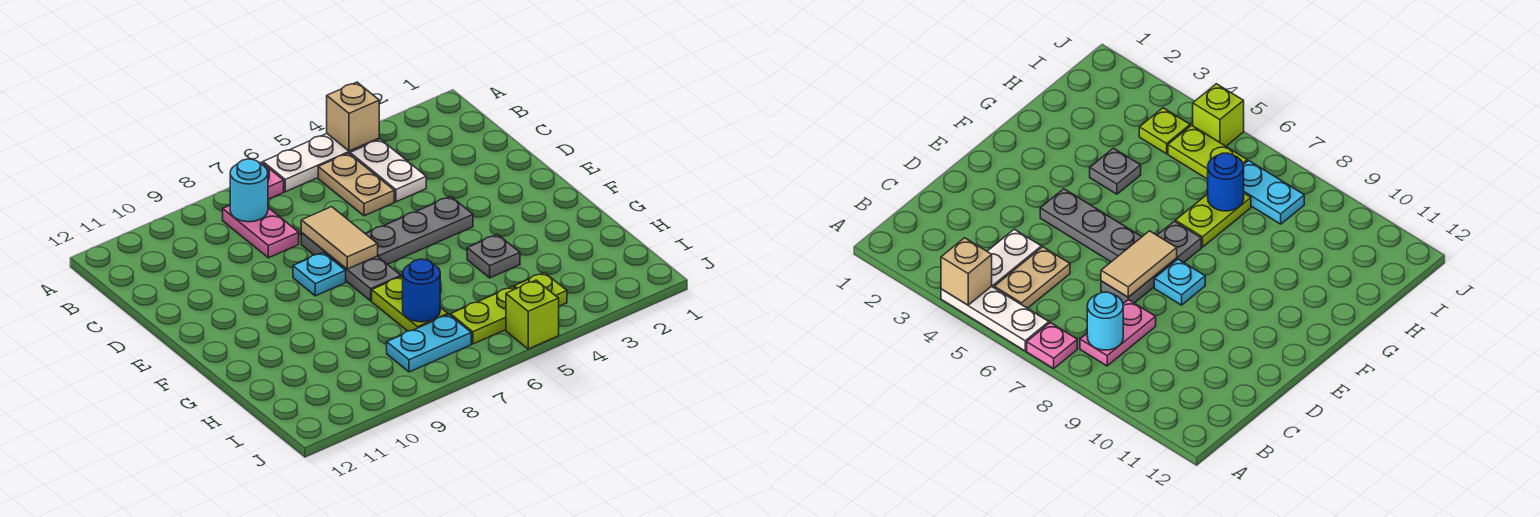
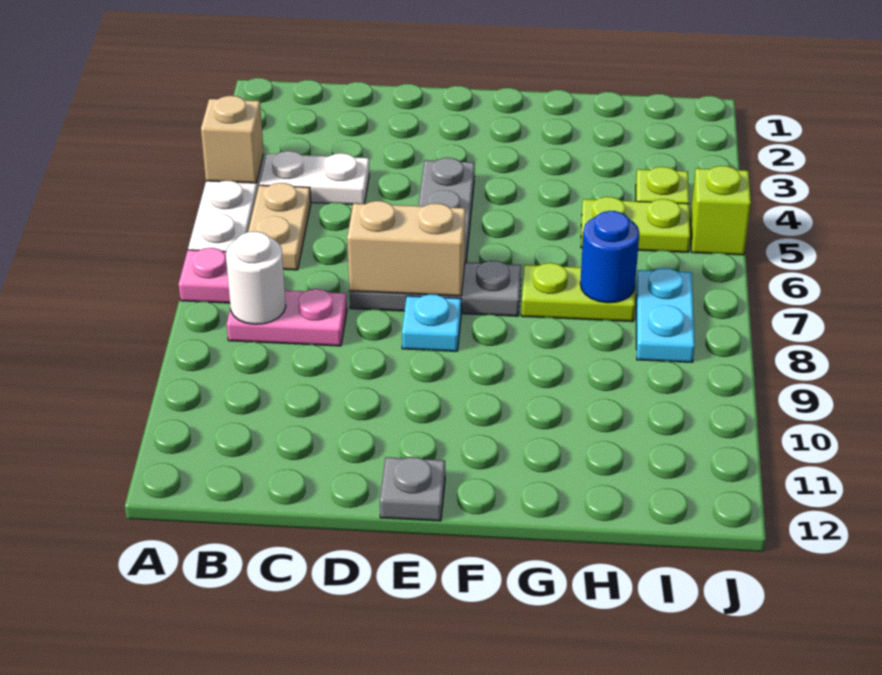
tan 1x2 plate [318,153,394,216] -> tan 1x2 plate turned to [248,183,311,270]
cyan 1x1 round brick [230,159,268,222] -> white 1x1 round brick [226,232,286,324]
tan 1x2 tile [301,207,378,269] -> tan 1x2 brick [347,201,465,296]
grey 1x1 plate [467,234,520,278] -> grey 1x1 plate moved to [380,457,445,521]
lime 1x2 plate [451,287,515,344] -> lime 1x2 plate turned to [581,197,690,252]

